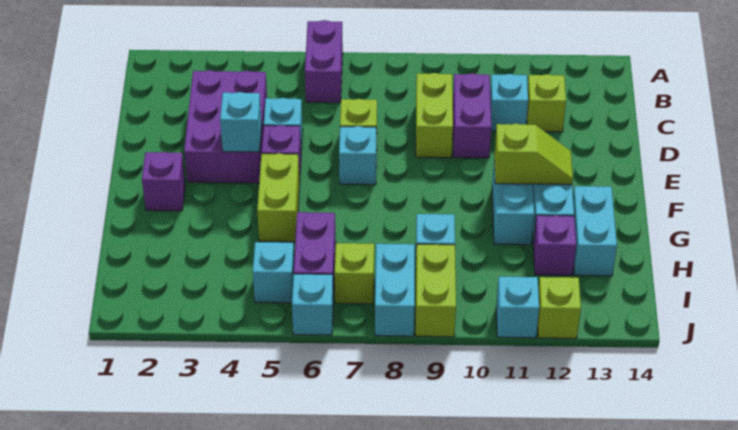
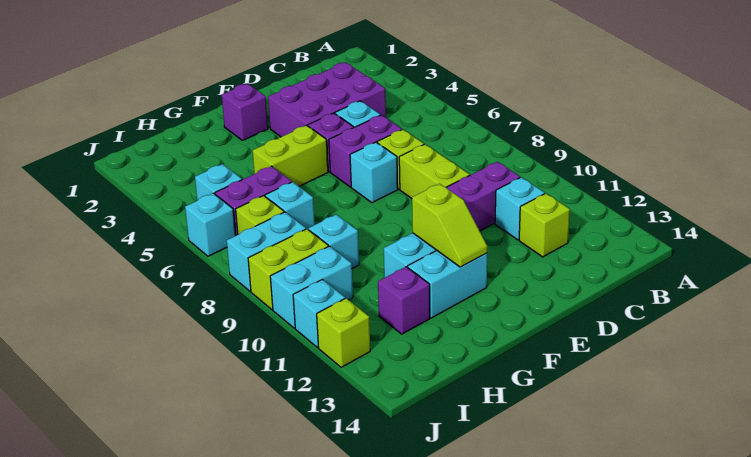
purple 1x2 brick [305,20,343,103] -> purple 1x2 brick moved to [329,115,402,187]
lime 1x2 brick [416,73,453,158] -> lime 1x2 brick turned to [399,144,470,198]
cyan 1x1 brick [220,92,262,152] -> cyan 1x1 brick moved to [265,182,315,229]
cyan 1x2 brick [573,186,617,276] -> cyan 1x2 brick moved to [270,246,353,328]

